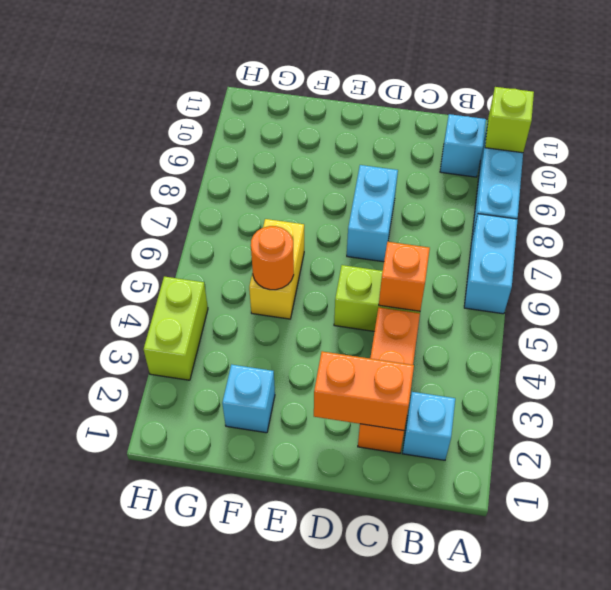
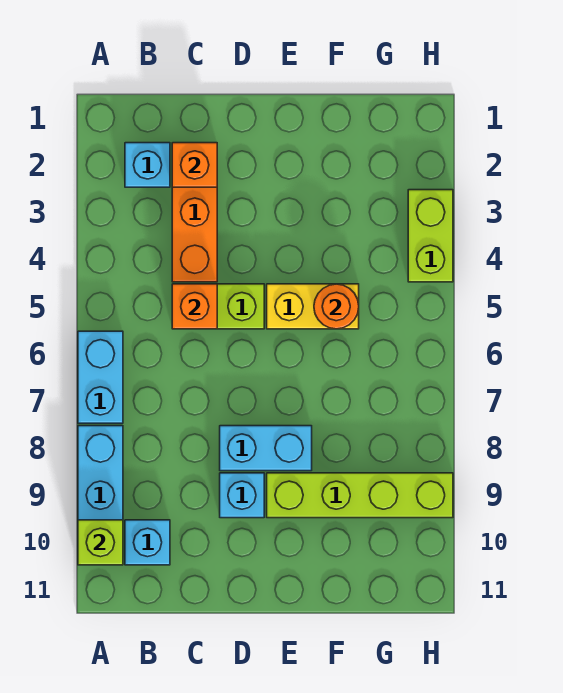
orange 1x2 brick [314,351,414,430] -> orange 1x1 brick [172,143,217,187]
cyan 1x2 brick [347,165,398,262] -> cyan 1x2 brick turned to [220,426,312,471]
none -> lime 1x4 brick [267,473,453,518]
cyan 1x1 brick [222,365,275,433] -> cyan 1x1 brick moved to [220,473,264,518]
yellow 1x2 brick [249,219,304,319] -> yellow 1x2 brick turned to [267,284,359,329]

